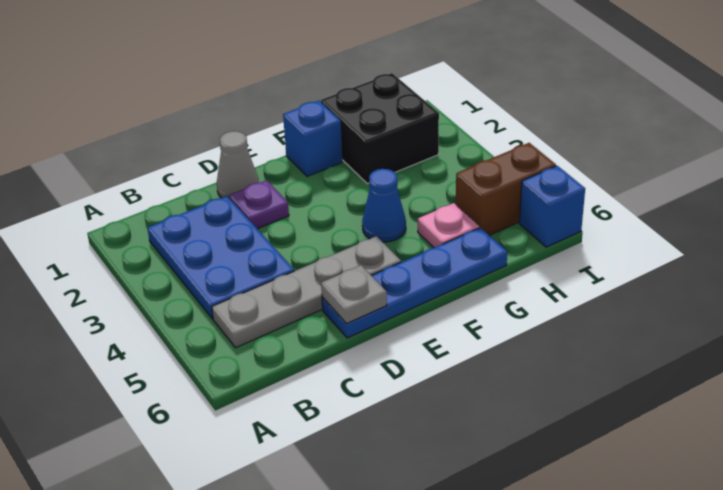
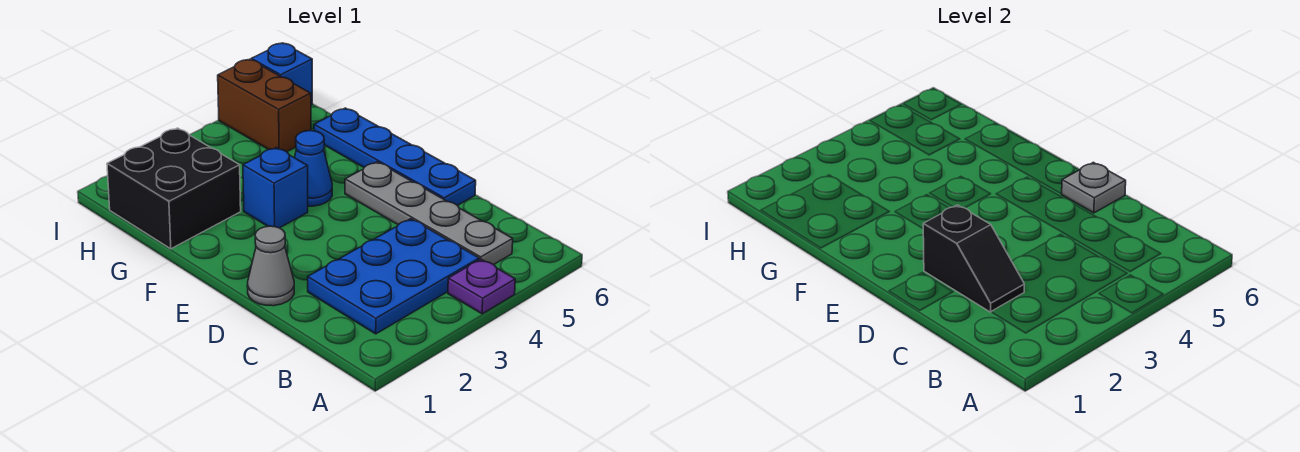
none -> black 1x2 slope [923,205,1024,312]
purple 1x1 plate [229,180,289,229] -> purple 1x1 plate moved to [448,259,515,314]
blue 1x1 brick [283,101,342,176] -> blue 1x1 brick moved to [243,147,308,228]
pink 1x1 plate [418,203,479,248] -> none

